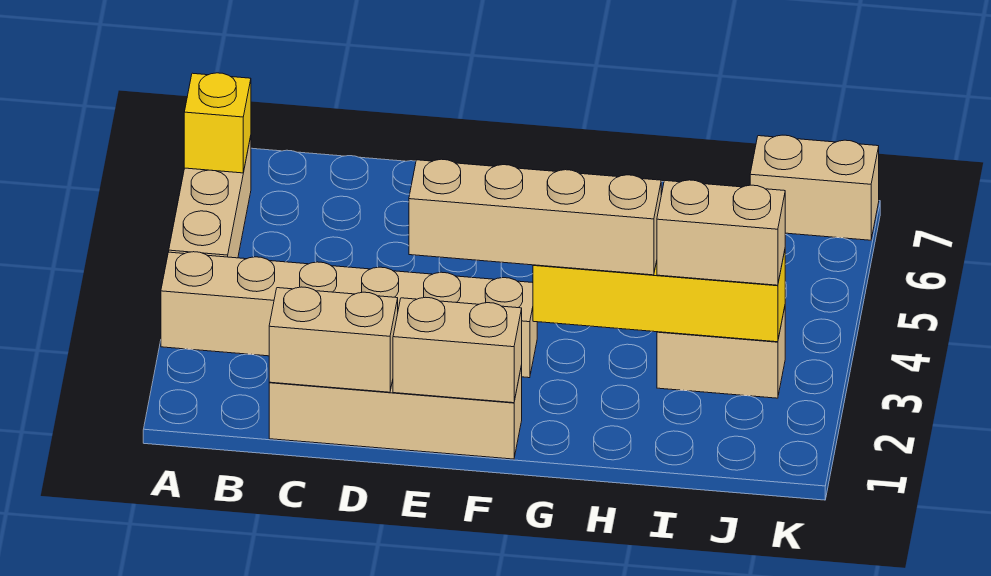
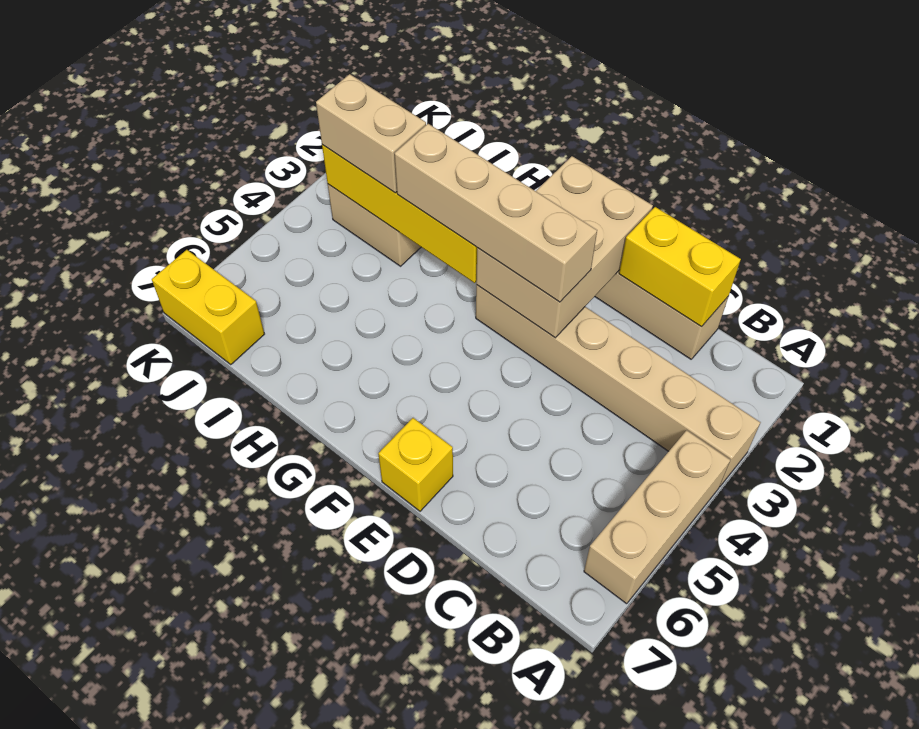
yellow 1x1 brick [184,73,251,173] -> yellow 1x1 brick moved to [378,418,453,511]
tan 1x2 brick [269,287,398,392] -> yellow 1x2 brick [619,207,741,327]
tan 1x2 brick [393,297,522,403] -> tan 2x3 brick [476,156,653,338]
tan 1x2 brick [750,135,879,240] -> yellow 1x2 brick [152,250,264,364]

